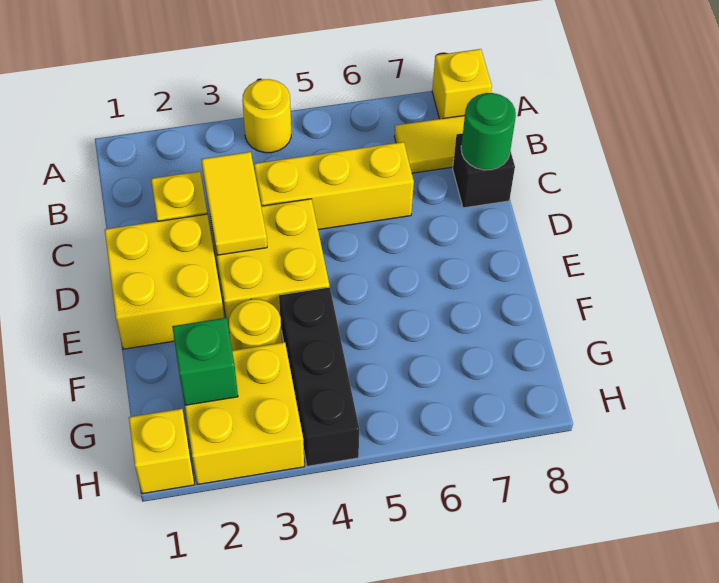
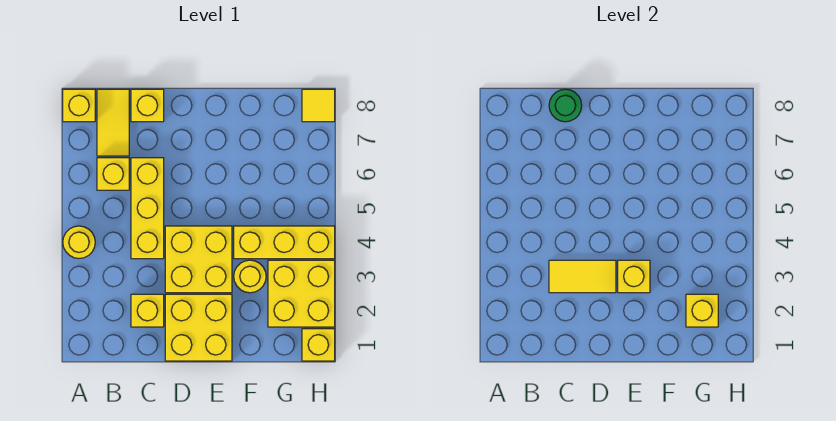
none -> yellow 1x1 brick [97,158,129,190]
black 1x1 brick [453,133,515,208] -> yellow 1x1 brick [131,89,164,122]
none -> yellow 1x1 brick [618,260,650,293]
black 1x3 brick [279,287,359,466] -> yellow 1x3 brick [234,226,335,259]
green 1x1 brick [172,318,238,405] -> yellow 1x1 brick [686,294,718,327]
none -> yellow 1x1 tile [302,89,335,122]

